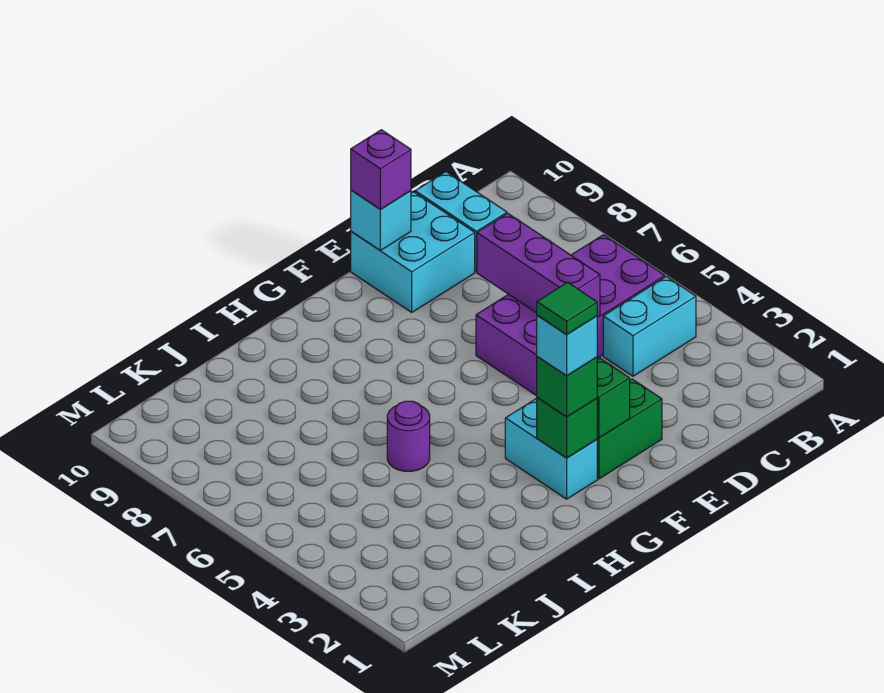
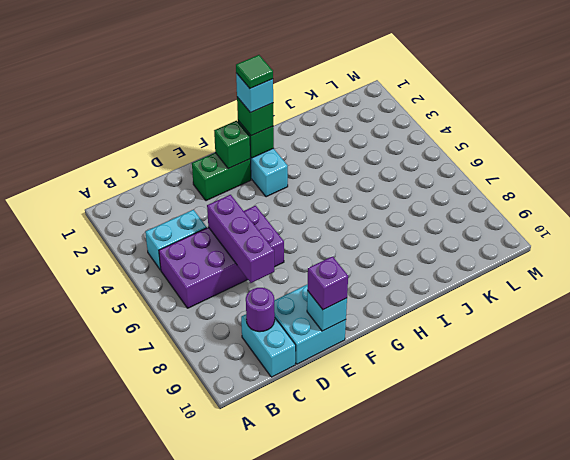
purple 1x1 round brick [387,401,430,471] -> purple 1x1 round brick moved to [246,288,275,332]

